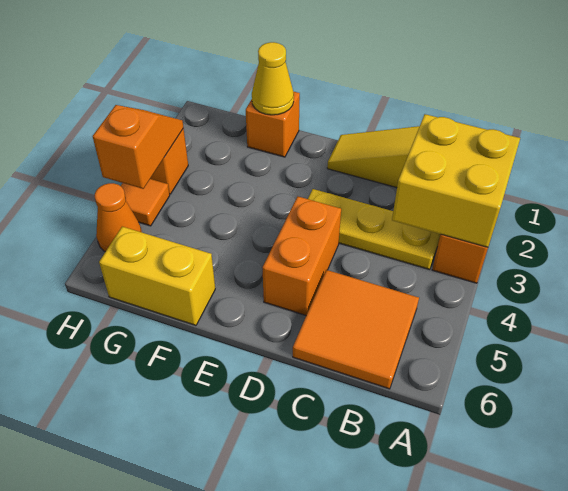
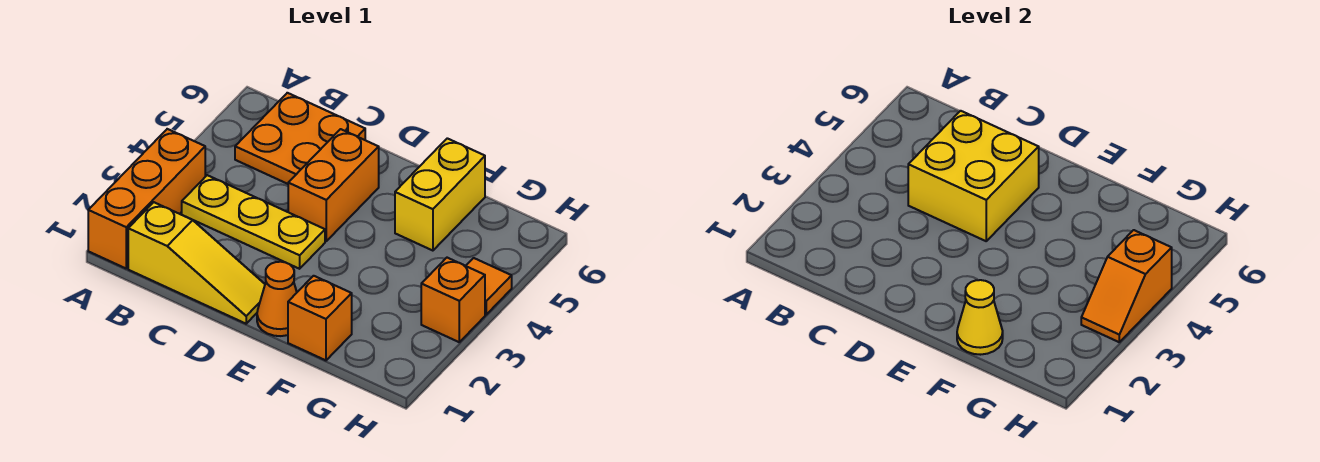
yellow 2x2 brick [392,114,520,247] -> yellow 2x2 brick moved to [908,111,1039,241]
orange 2x2 tile [293,270,419,389] -> orange 2x2 plate [235,93,365,184]
yellow 1x2 brick [99,227,215,325] -> yellow 1x2 brick turned to [395,138,485,251]
orange 1x1 cone [95,183,142,252] -> orange 1x1 cone moved to [257,262,297,336]

